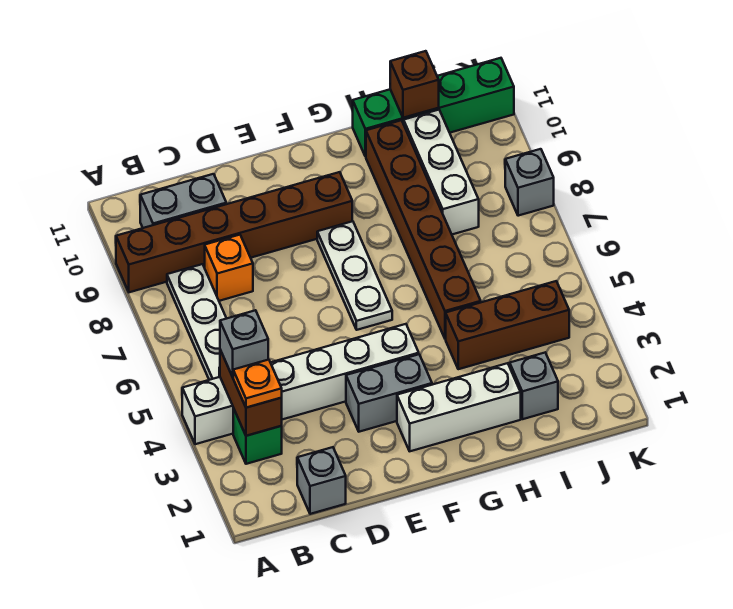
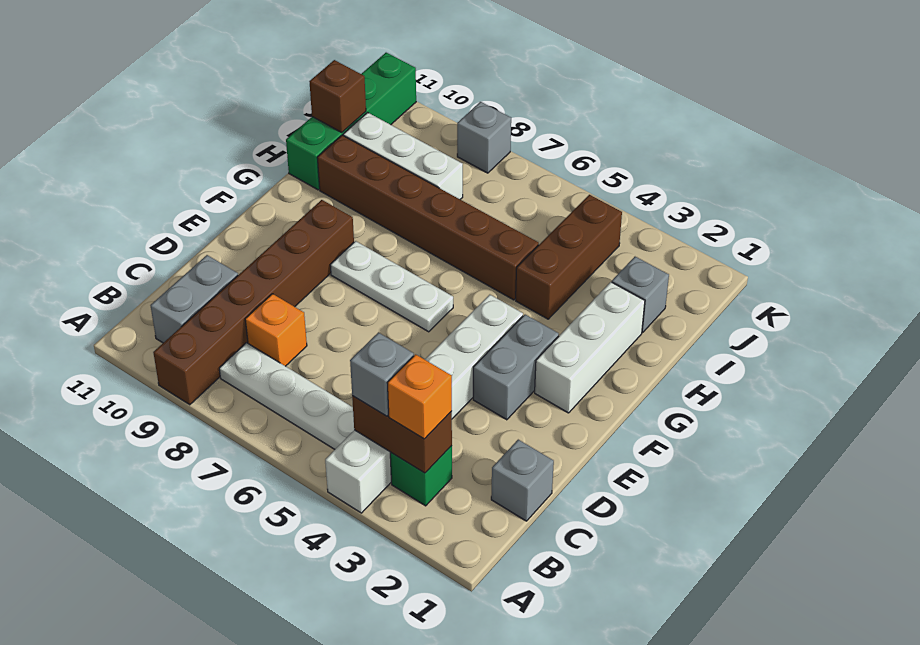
orange 1x1 plate [233,360,282,408] -> orange 1x1 brick [388,354,452,439]

